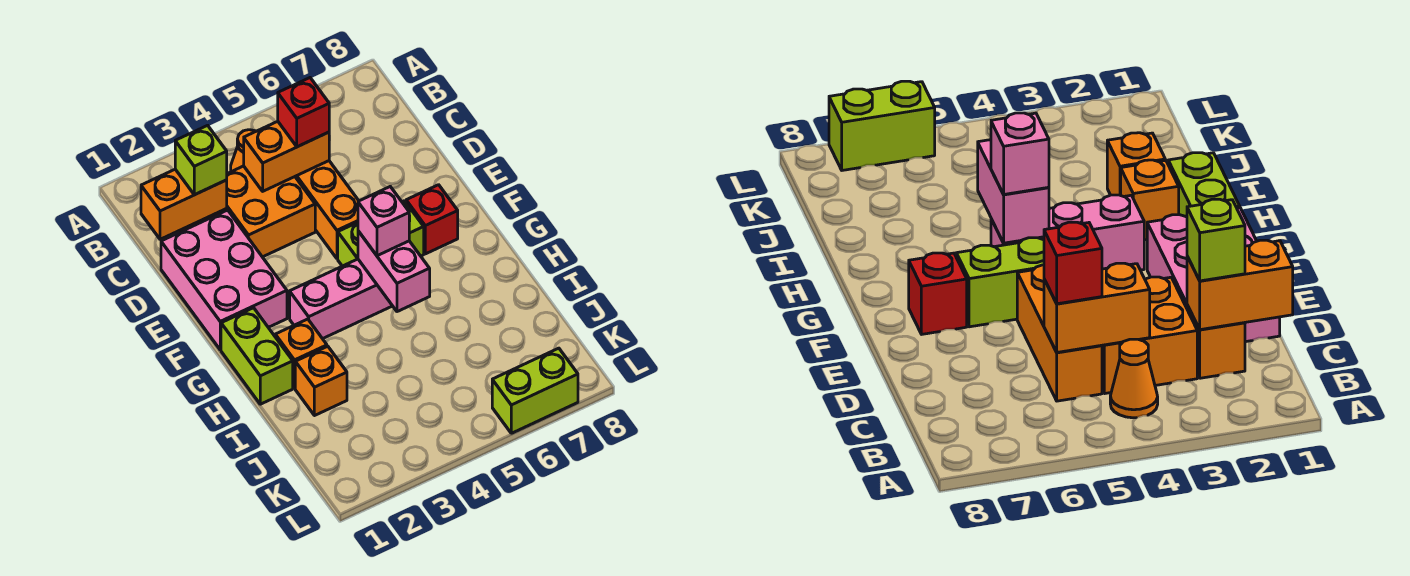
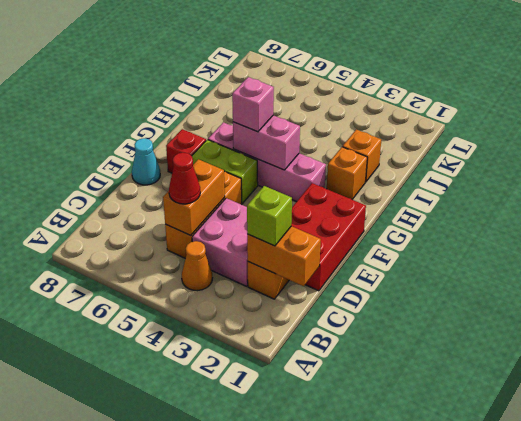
orange 2x2 brick [227,166,315,257] -> pink 2x2 brick [192,198,248,286]
orange 1x2 brick [244,121,329,191] -> orange 1x2 brick turned to [163,159,225,236]
red 1x1 brick [278,78,329,147] -> red 1x1 cone [169,153,200,204]
pink 2x3 brick [161,210,287,350] -> red 2x3 brick [291,183,366,291]
none -> cyan 1x1 cone [132,138,160,185]
lime 1x2 brick [221,308,293,404] -> none
pink 1x3 brick [290,259,392,339] -> pink 1x4 brick [208,122,326,202]
pink 1x2 brick [358,231,430,312] -> pink 1x2 brick turned to [233,115,300,170]
lime 1x2 brick [492,348,578,433] -> none

